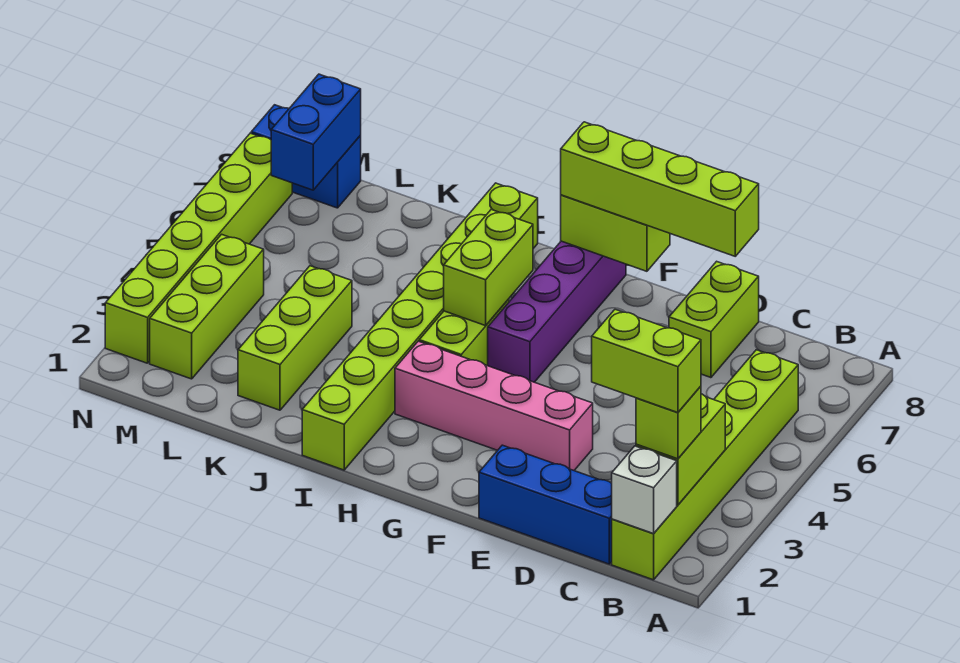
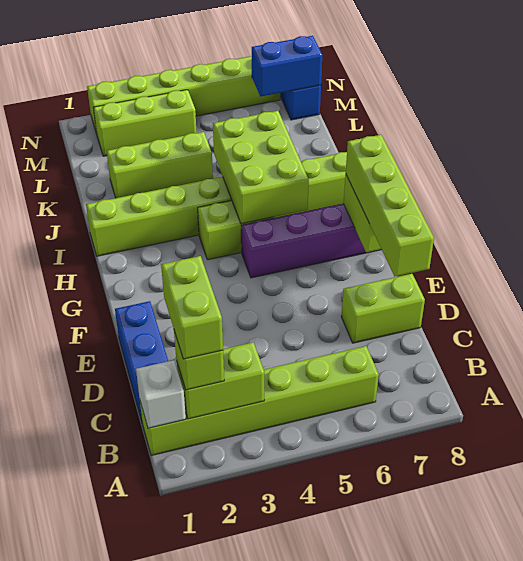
pink 1x4 brick [395,341,593,470] -> none
lime 1x2 brick [444,210,533,326] -> lime 2x3 brick [213,111,309,224]

